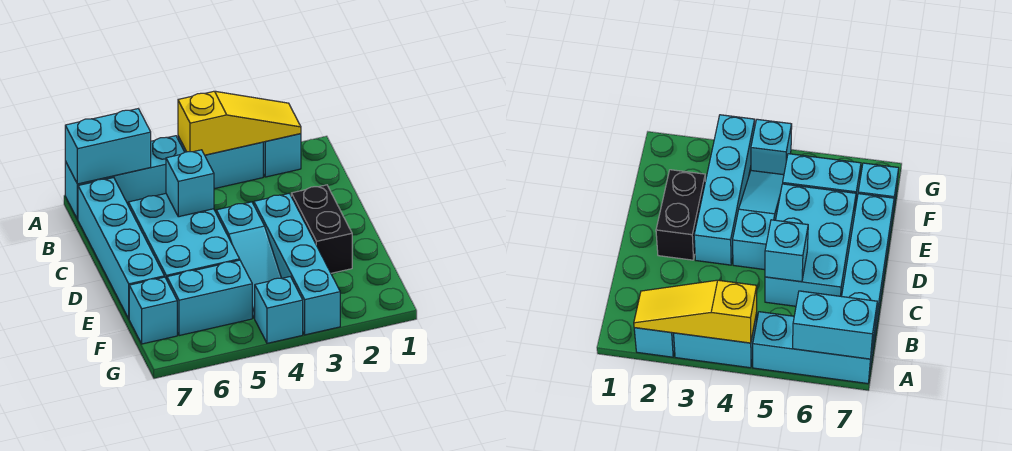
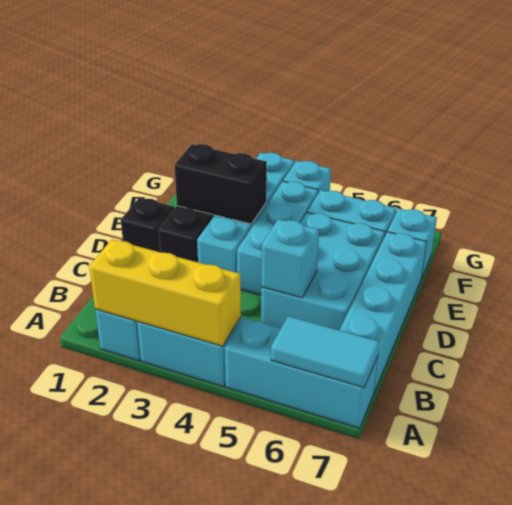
yellow 1x3 slope [178,91,301,155] -> yellow 1x3 brick [89,240,241,346]
cyan 1x2 brick [65,109,151,184] -> cyan 1x2 tile [271,316,380,388]
none -> black 1x1 brick [121,198,174,252]
cyan 1x3 slope [216,202,281,318] -> cyan 1x3 brick [237,181,318,295]
none -> black 1x2 brick [174,144,267,224]

